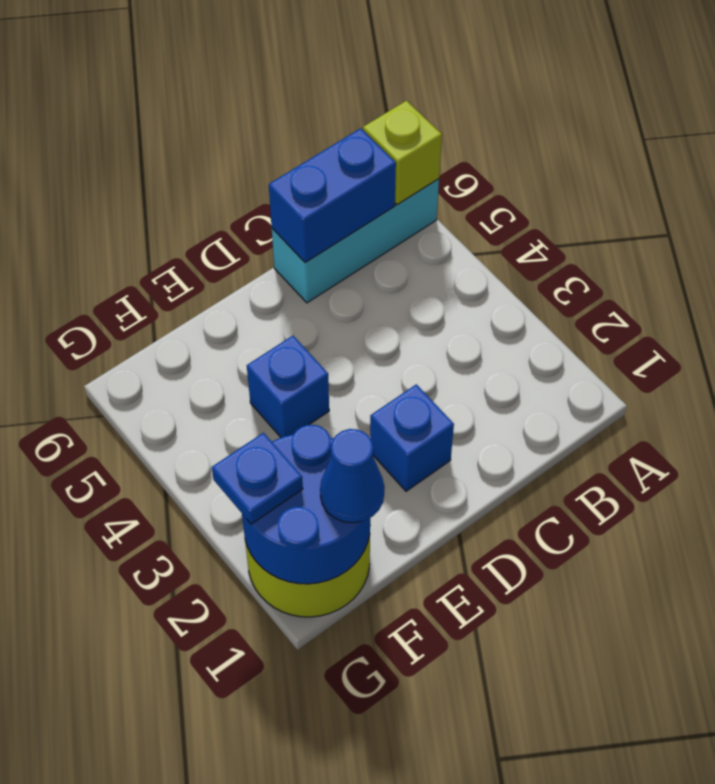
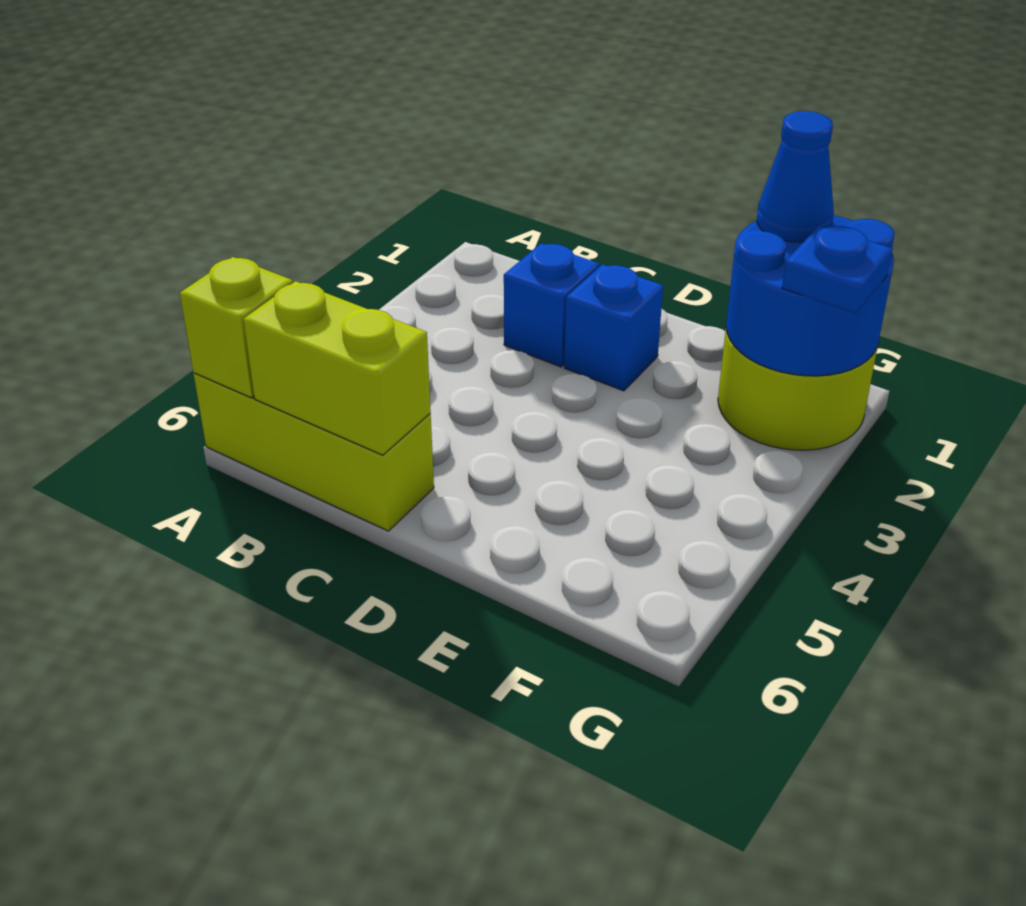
cyan 1x3 brick [272,179,439,303] -> lime 1x3 brick [194,373,434,531]
blue 1x2 brick [269,128,396,262] -> lime 1x2 brick [243,281,431,455]
blue 1x1 brick [247,336,329,438] -> blue 1x1 brick moved to [504,243,599,367]

